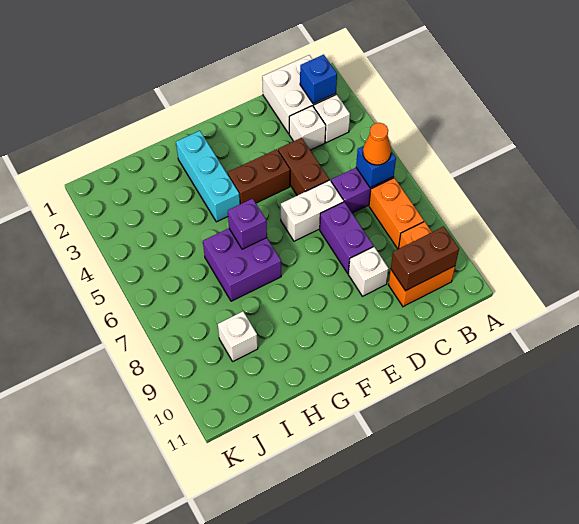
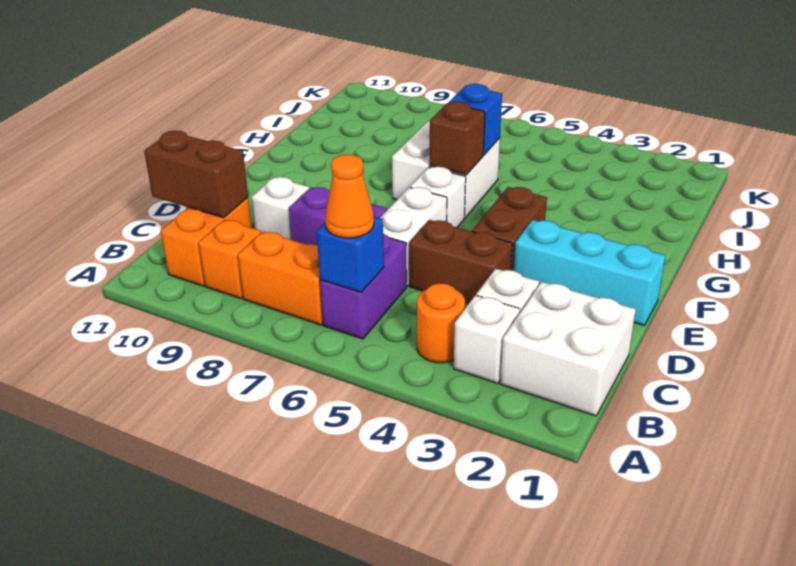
blue 1x1 brick [300,55,337,104] -> blue 1x1 brick moved to [449,84,502,155]
none -> orange 1x1 round brick [417,283,465,363]
brown 1x2 brick [391,227,459,291] -> brown 1x2 brick turned to [144,130,248,218]
cyan 1x3 brick [176,131,240,222] -> cyan 1x3 brick moved to [514,220,665,325]
purple 2x2 brick [203,228,281,301] -> white 2x2 brick [392,121,500,218]
purple 1x1 brick [228,199,267,249] -> brown 1x1 brick [430,101,485,175]
white 1x1 brick [218,311,258,361] -> white 1x1 brick moved to [410,167,466,227]

